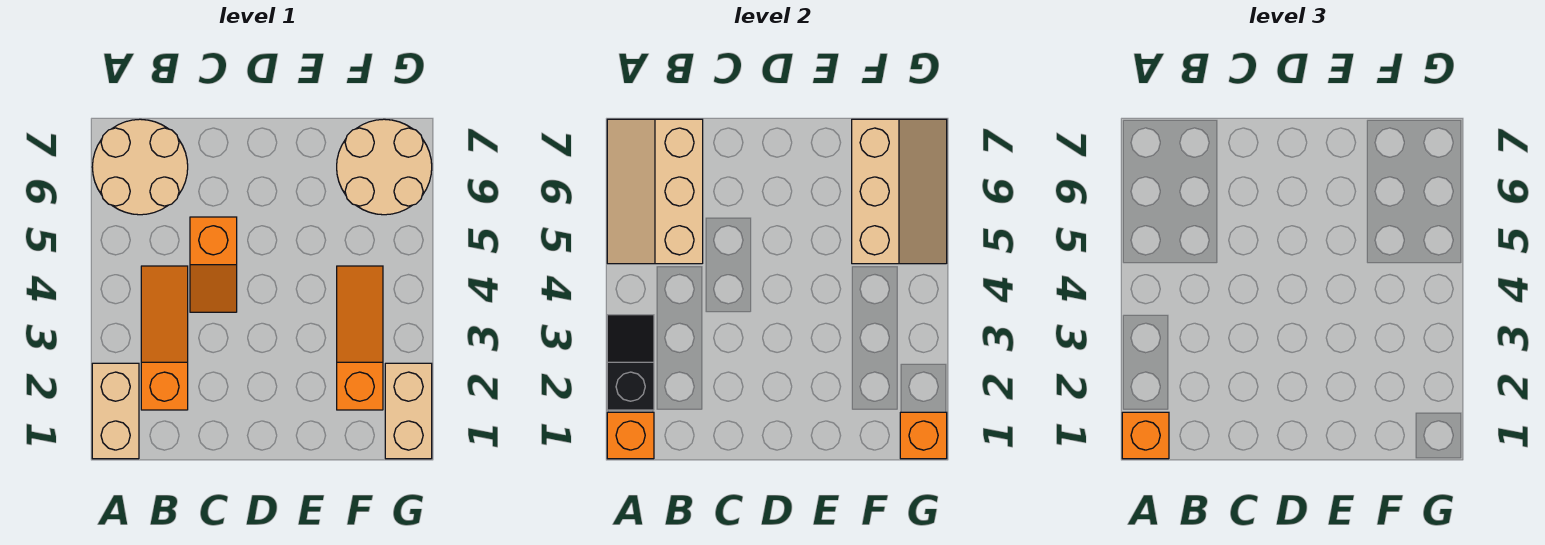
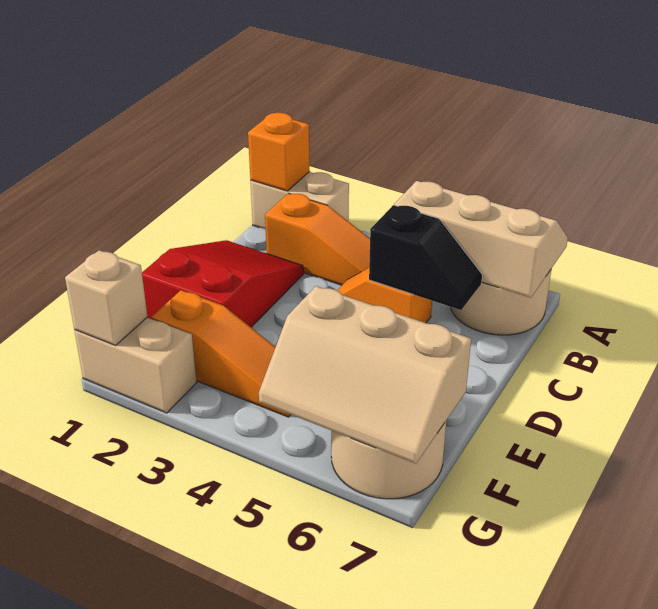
orange 1x1 brick [1122,412,1169,459] -> none
black 1x2 slope [607,315,654,410] -> black 1x2 slope moved to [369,205,482,310]
none -> red 2x3 slope [142,240,304,327]
orange 1x1 brick [900,412,947,459] -> tan 1x1 brick [65,250,147,345]

